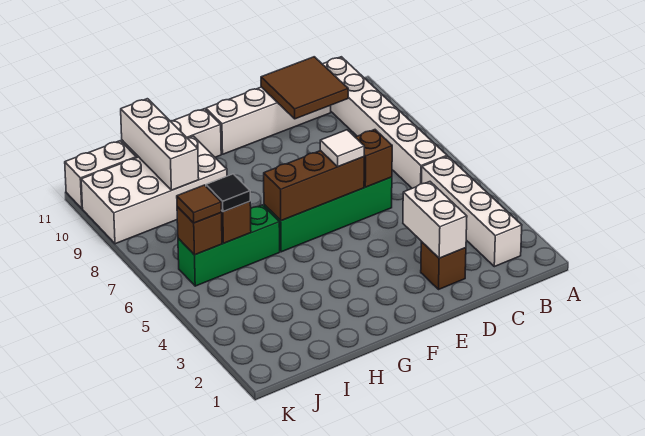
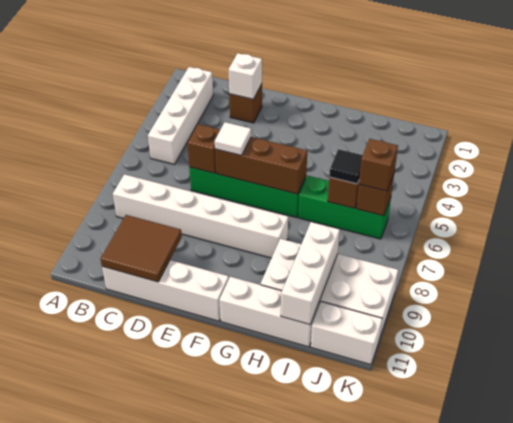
white 1x6 brick [323,57,447,188] -> white 1x6 brick turned to [113,174,288,258]
white 1x2 brick [403,182,467,258] -> white 1x1 brick [229,53,262,99]
brown 1x1 tile [177,185,221,223] -> brown 1x1 brick [359,139,398,191]

